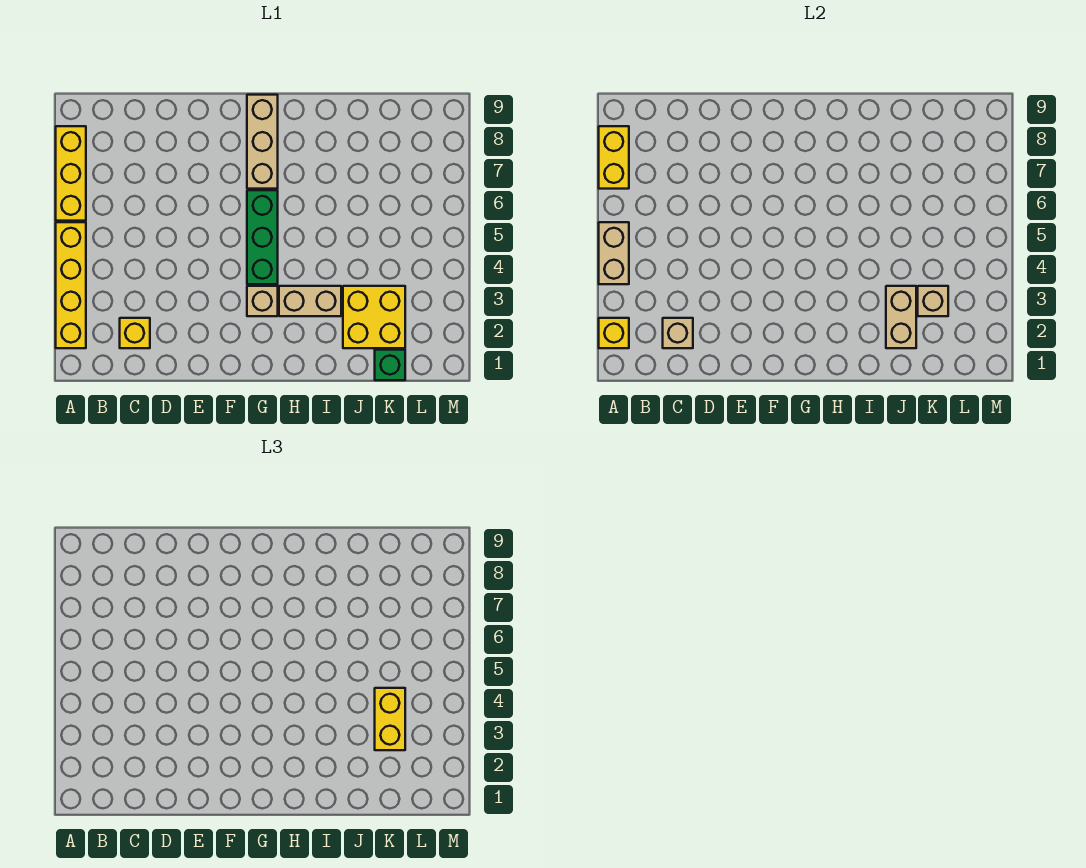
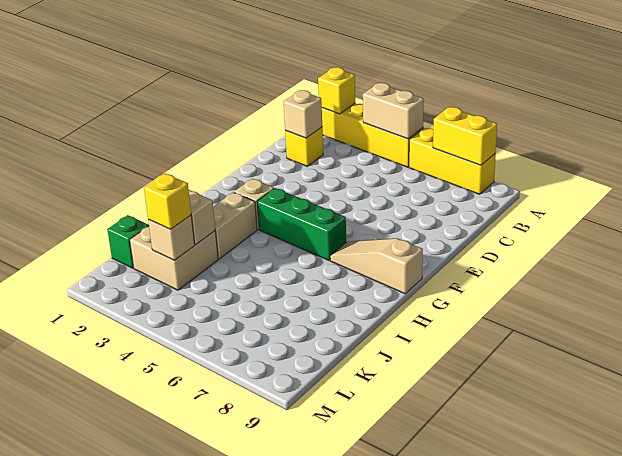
tan 1x3 brick [247,95,278,189] -> tan 1x3 slope [330,238,423,294]
yellow 2x2 brick [343,286,405,348] -> tan 2x2 brick [130,226,218,290]
yellow 1x2 brick [375,688,405,750] -> yellow 1x1 brick [144,174,191,229]

